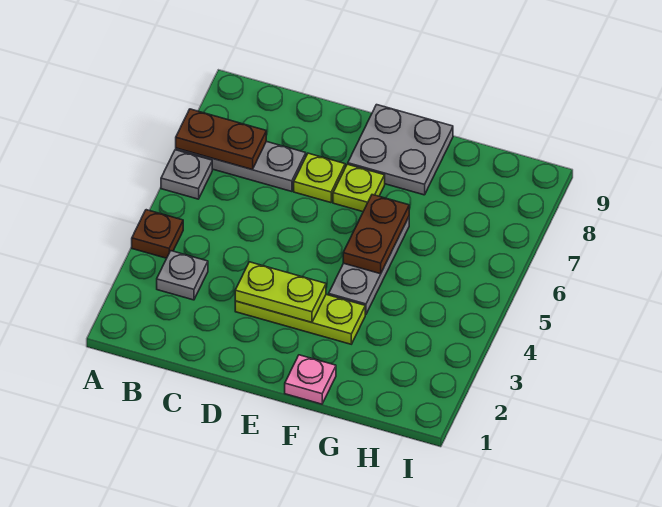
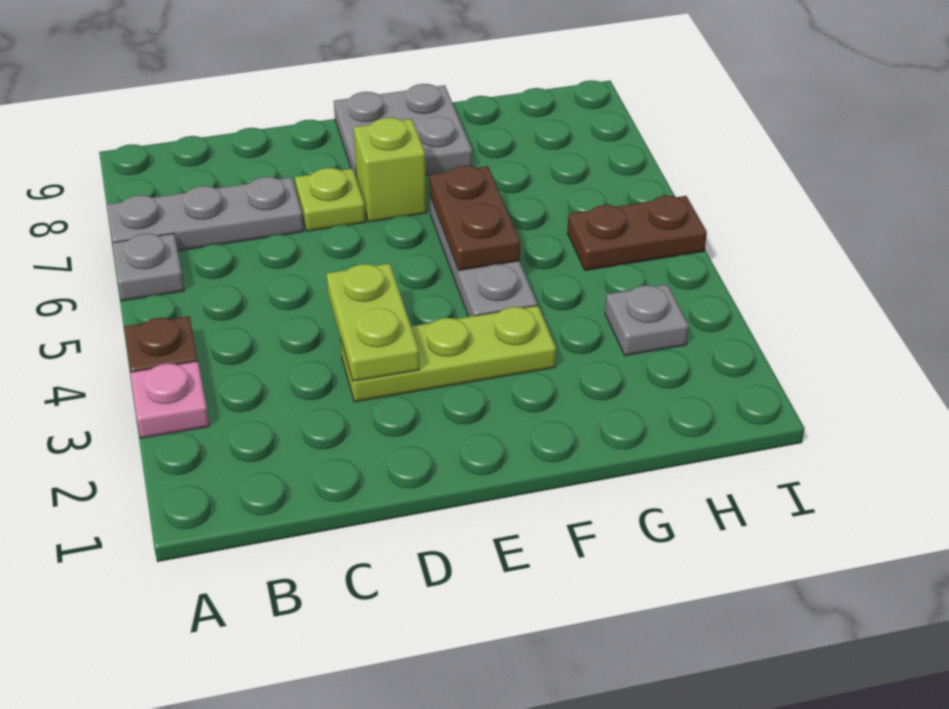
brown 1x2 plate [176,109,266,169] -> brown 1x2 plate moved to [567,196,707,271]
grey 1x1 plate [157,251,208,300] -> grey 1x1 plate moved to [605,284,689,356]
lime 1x2 plate [235,262,326,322] -> lime 1x2 plate turned to [327,263,419,381]
lime 1x1 plate [333,164,385,212] -> lime 1x1 brick [354,118,427,222]
pink 1x1 plate [285,355,336,404] -> pink 1x1 plate moved to [130,361,209,438]

